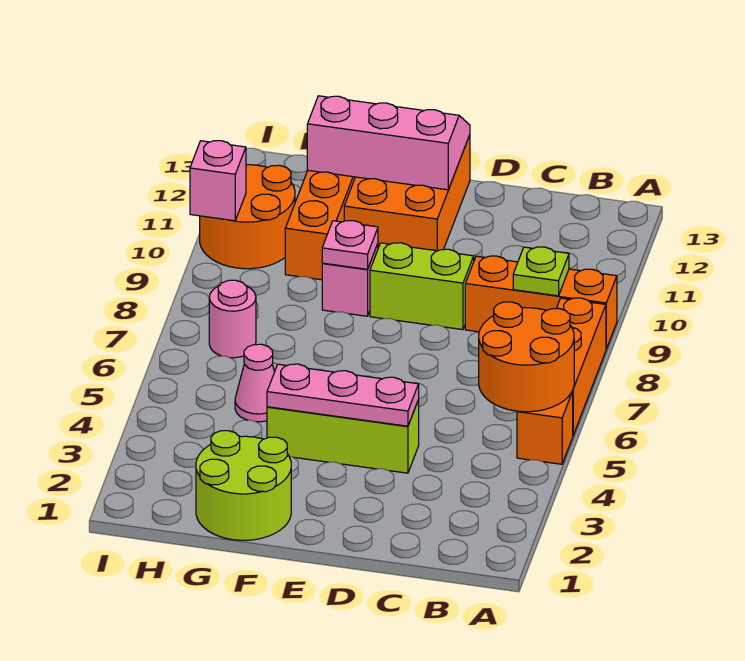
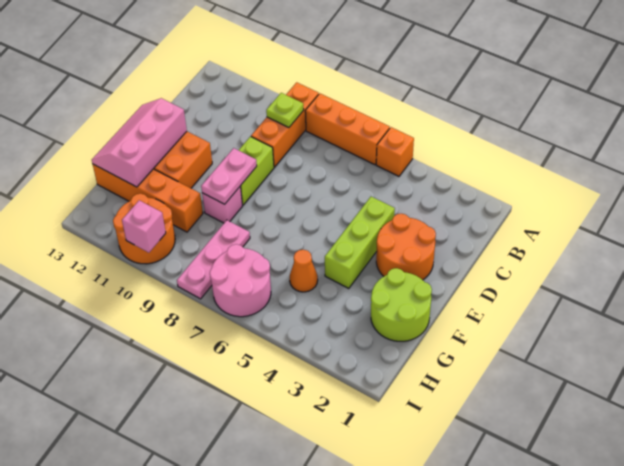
orange 2x2 round brick [479,302,574,412] -> orange 2x2 round brick moved to [376,214,436,280]
pink 1x3 plate [267,364,419,426] -> pink 1x3 plate moved to [177,220,250,299]
pink 1x1 plate [322,221,378,269] -> pink 1x2 plate [201,148,257,204]
pink 1x1 cone [235,344,274,422] -> orange 1x1 cone [290,250,318,292]
pink 1x1 round brick [209,280,256,358] -> pink 2x2 round brick [210,244,271,317]

